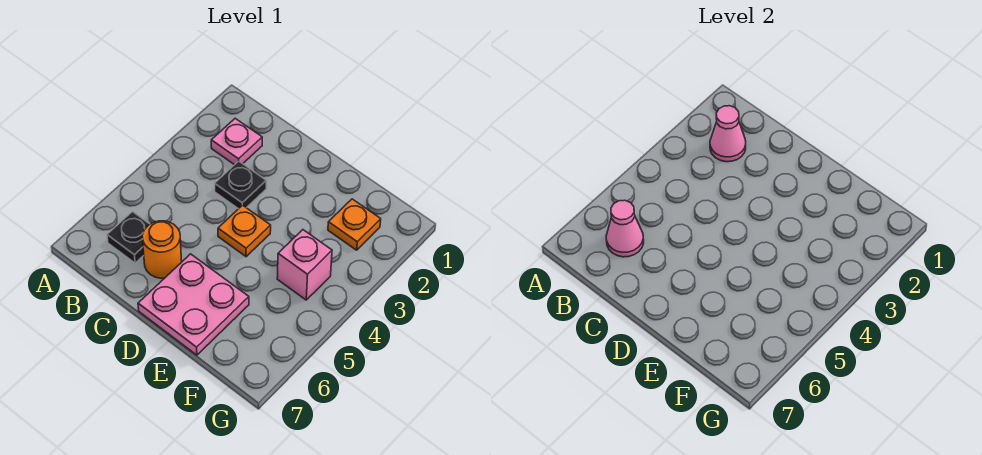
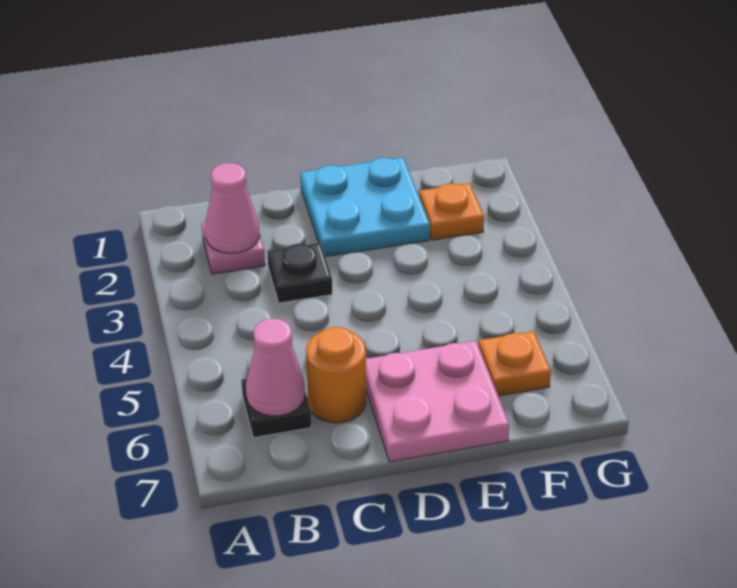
none -> cyan 2x2 plate [301,158,430,257]
orange 1x1 plate [218,205,271,257] -> orange 1x1 plate moved to [479,331,551,396]
pink 1x1 brick [277,230,332,300] -> none

